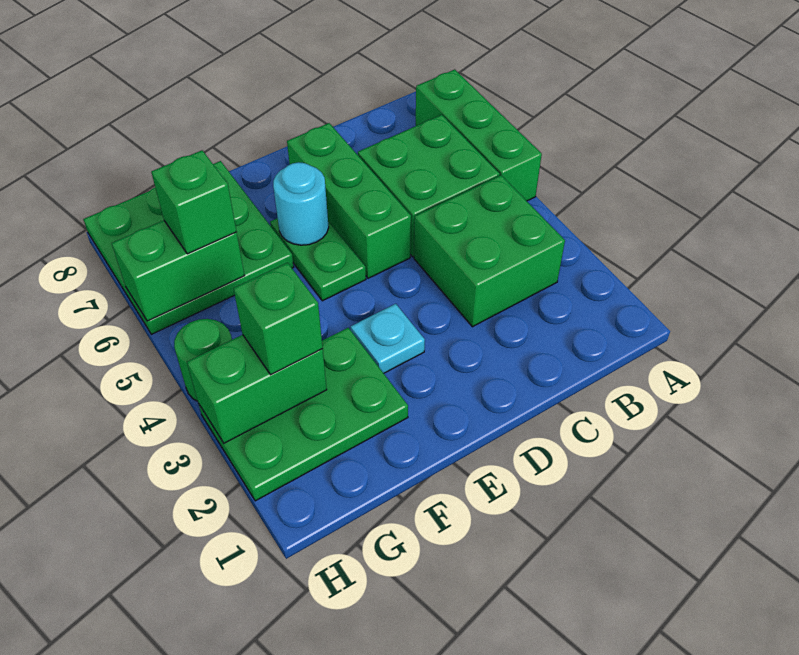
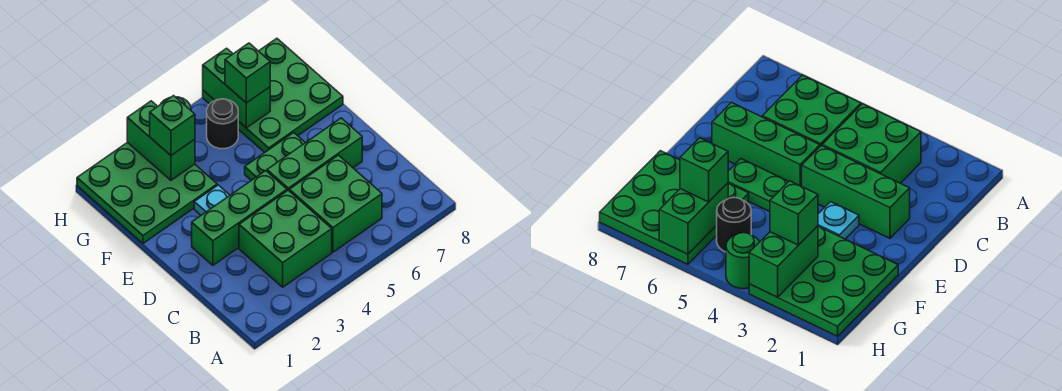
green 1x3 brick [416,69,542,201] -> green 1x3 brick moved to [192,171,287,265]
cyan 1x1 round brick [273,162,329,245] -> none
green 2x3 plate [199,328,408,501] -> green 3x3 plate [77,142,217,243]
none -> black 1x1 round brick [207,99,238,149]

